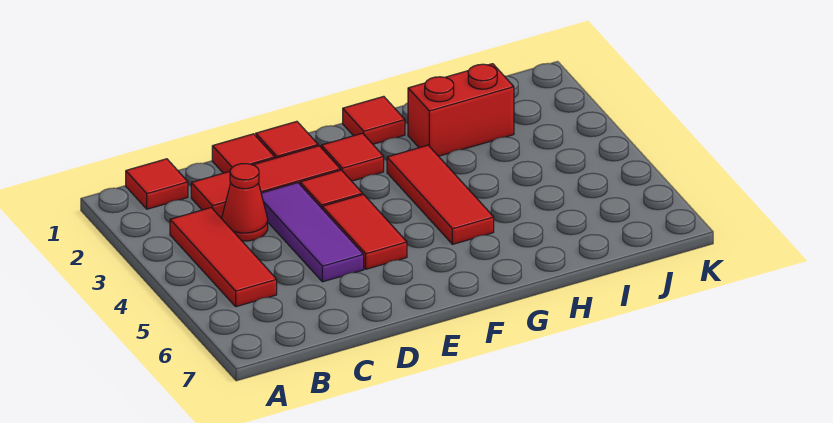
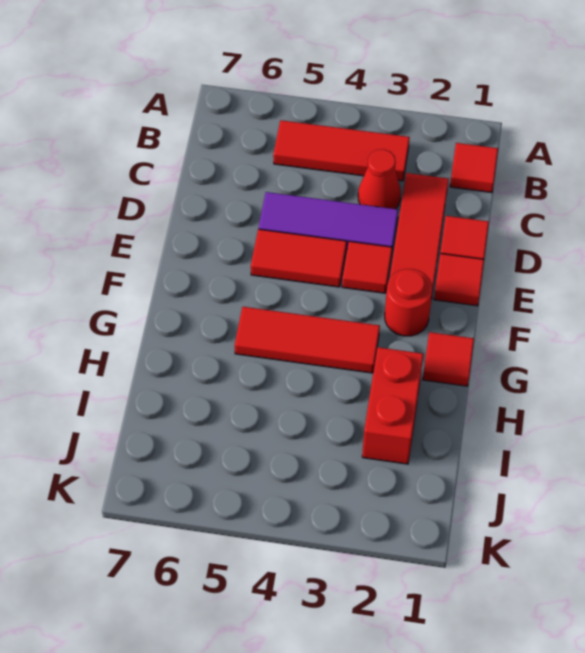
red 1x1 tile [321,133,384,181] -> red 1x1 round brick [385,269,432,336]

